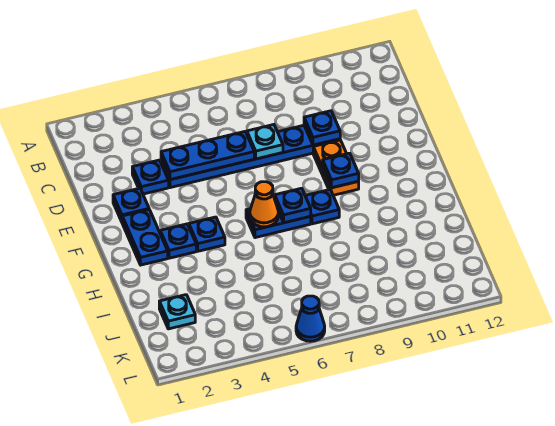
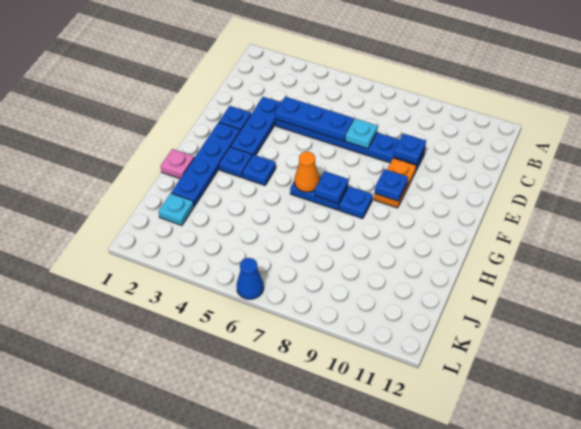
blue 1x1 plate [132,160,169,194] -> blue 1x3 plate [230,97,281,155]
blue 1x2 plate [122,210,168,265] -> blue 1x4 plate [171,122,240,206]
none -> pink 1x1 plate [161,149,194,179]

